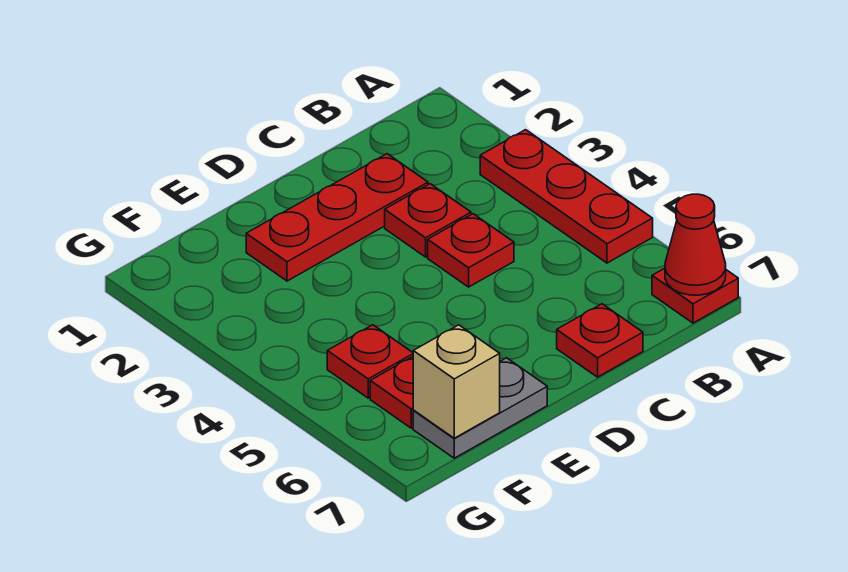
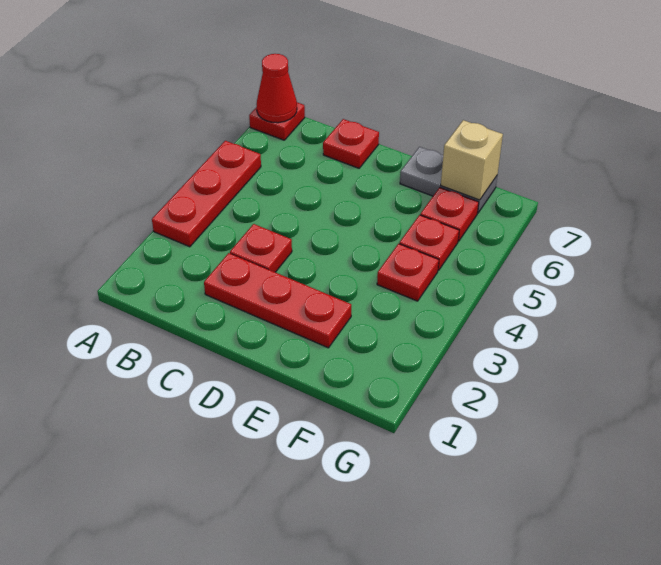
red 1x1 plate [428,214,514,287] -> red 1x1 plate moved to [377,244,439,301]

